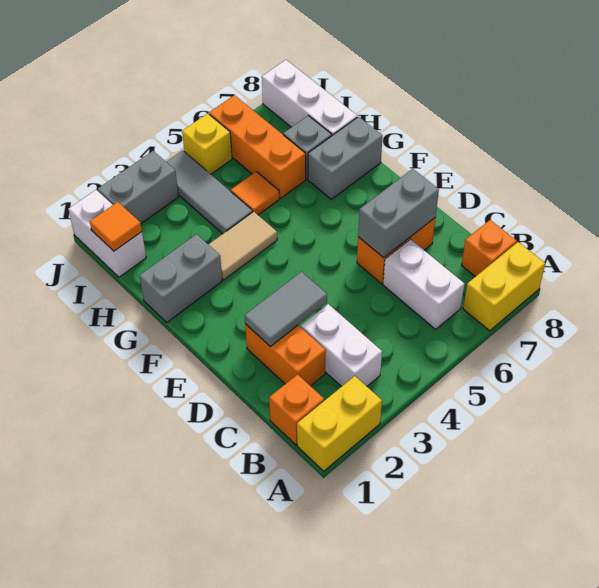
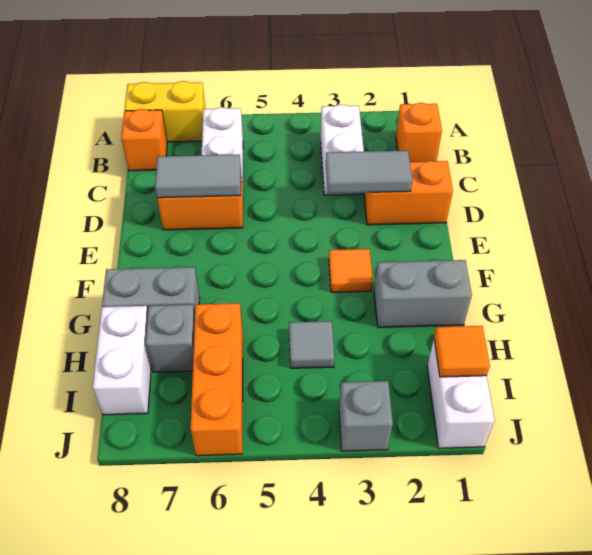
yellow 1x2 brick [297,376,382,471] -> none
orange 1x2 brick [245,324,326,386] -> orange 1x2 brick turned to [364,161,453,225]
grey 1x2 brick [358,169,439,258] -> grey 1x2 tile [155,154,241,198]
tan 1x2 tile [208,212,277,280] -> none
grey 1x3 tile [167,151,253,234] -> grey 1x1 tile [289,321,334,368]
orange 1x1 tile [231,172,279,215] -> orange 1x1 tile moved to [329,249,373,293]
white 1x3 brick [262,60,357,135] -> white 1x2 brick [93,306,151,415]
grey 1x2 brick [98,151,179,223] -> grey 1x1 brick [339,381,393,451]
yellow 1x1 brick [182,113,232,174] -> none

